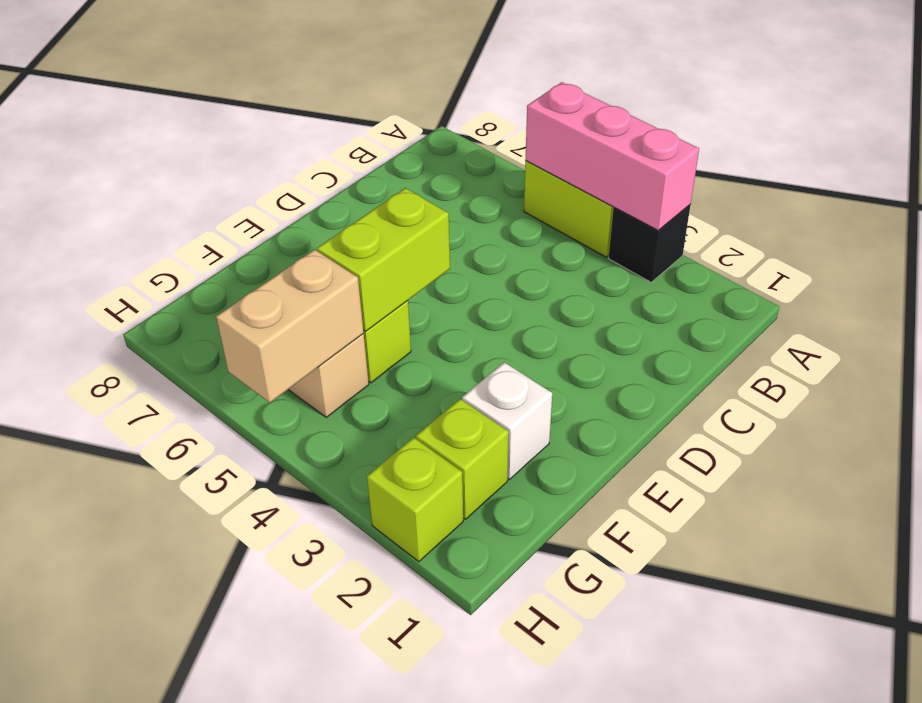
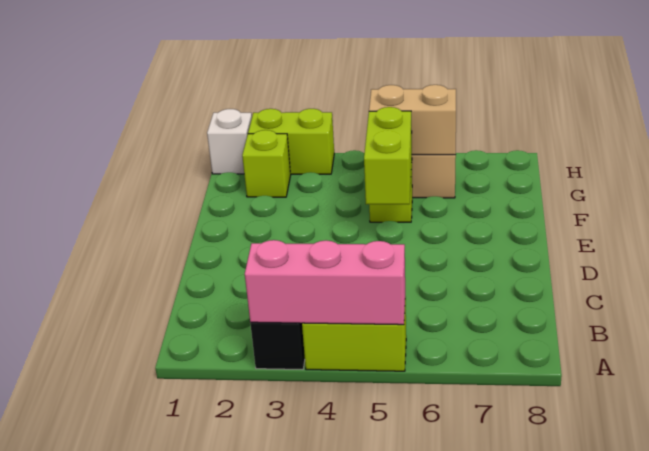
white 1x1 brick [462,362,552,480] -> white 1x1 brick moved to [207,109,252,174]
tan 1x2 brick [216,250,364,403] -> tan 1x2 brick turned to [369,85,456,155]
lime 1x1 brick [367,437,463,562] -> lime 1x2 brick [248,109,334,174]

